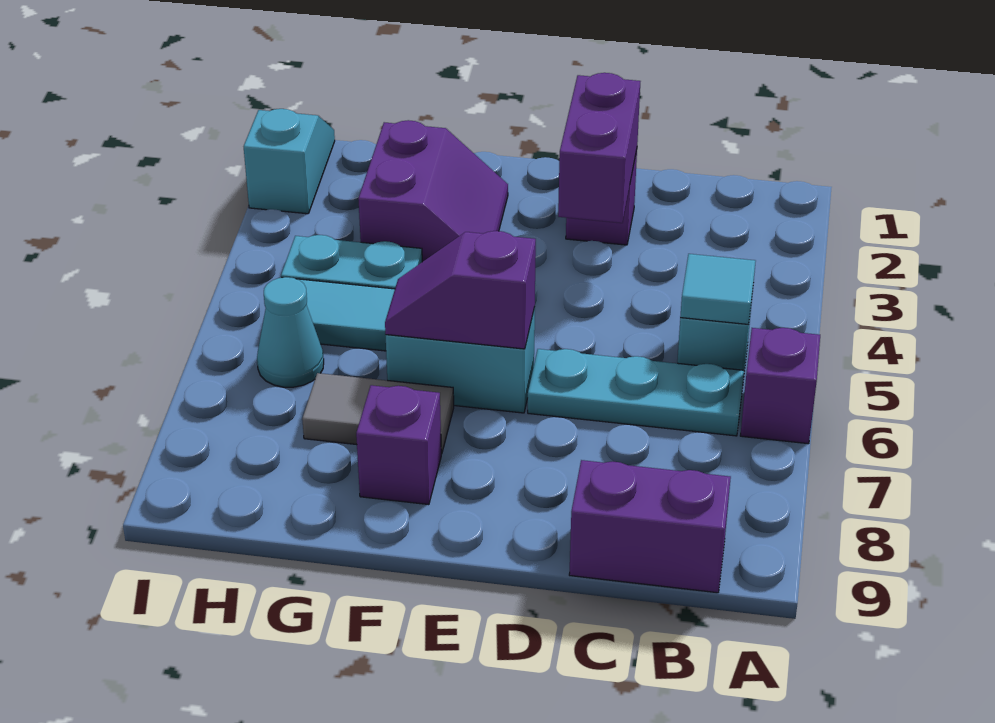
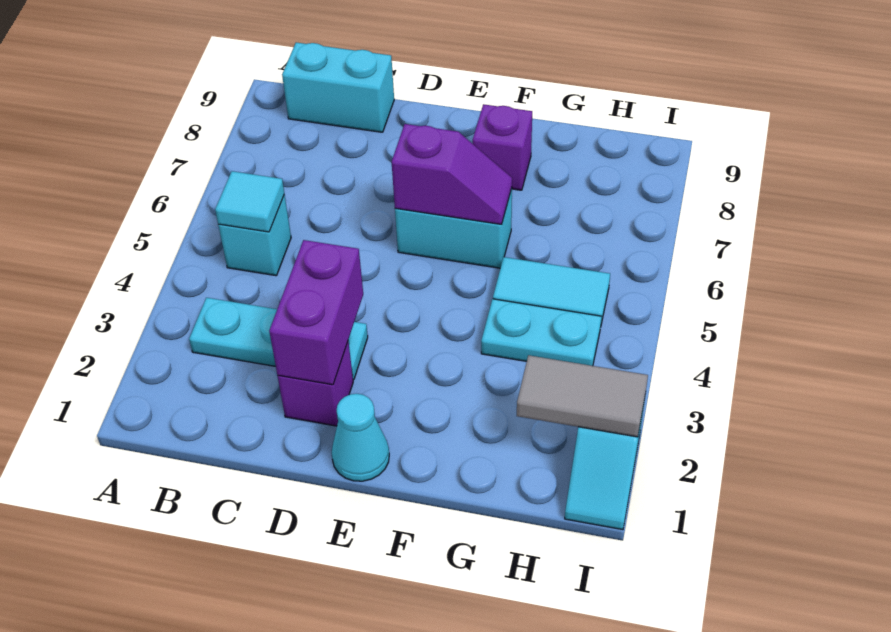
purple 1x1 brick [740,328,820,444] -> none
cyan 1x3 plate [528,349,744,436] -> cyan 1x3 plate moved to [189,298,368,380]
purple 1x2 brick [569,460,731,593] -> cyan 1x2 brick [282,42,394,132]
purple 2x2 slope [358,120,508,262] -> none
grey 1x2 tile [302,373,454,454] -> grey 1x2 tile moved to [517,355,648,437]
cyan 1x1 cone [257,277,324,387] -> cyan 1x1 cone moved to [332,394,389,481]

